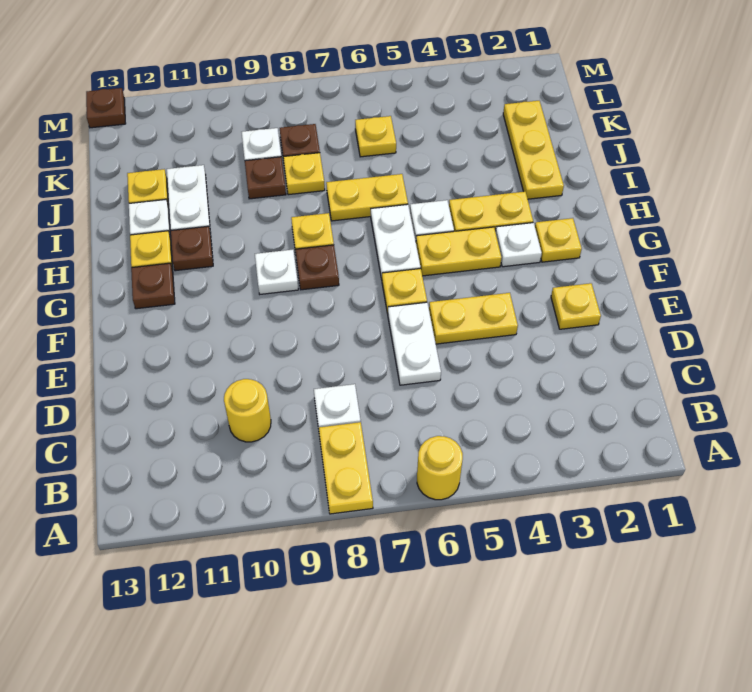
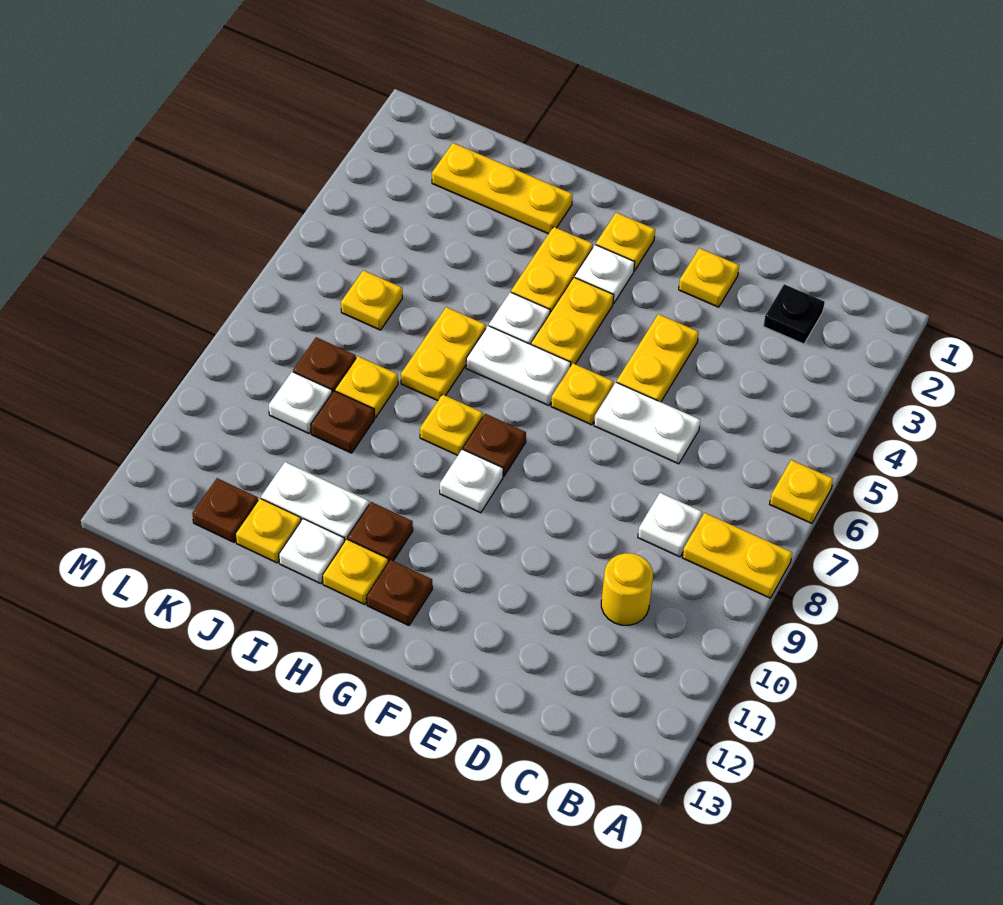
yellow 1x1 round brick [417,436,463,500] -> yellow 1x1 plate [770,460,833,523]
none -> black 1x1 plate [763,284,825,344]
brown 1x1 plate [86,88,126,128] -> brown 1x1 plate moved to [192,478,258,542]

